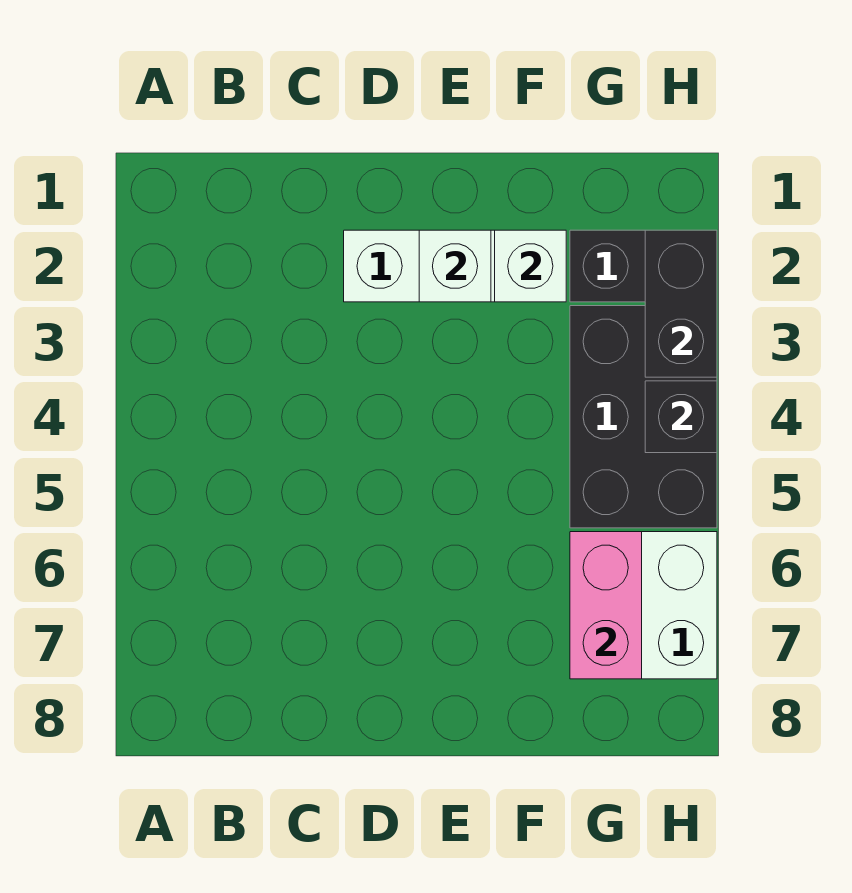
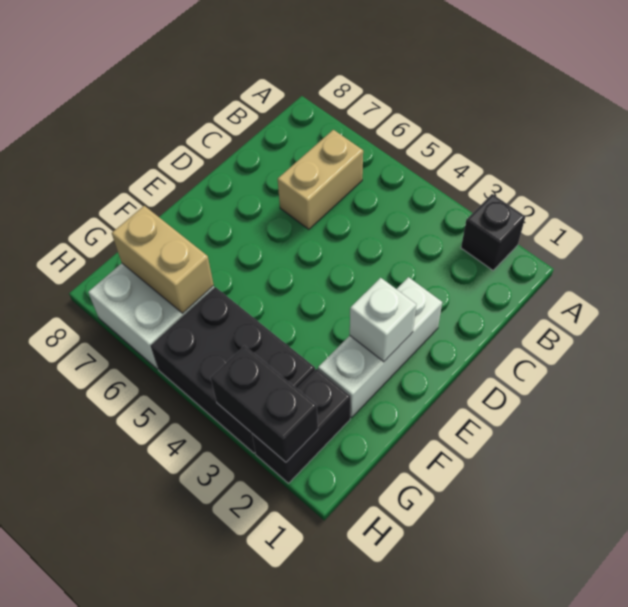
none -> tan 1x2 brick [278,130,363,229]
white 1x1 brick [495,230,566,302] -> none
pink 1x2 brick [570,532,642,679] -> tan 1x2 brick [112,206,214,313]
black 1x1 brick [645,381,717,453] -> black 1x1 brick moved to [461,194,525,270]

